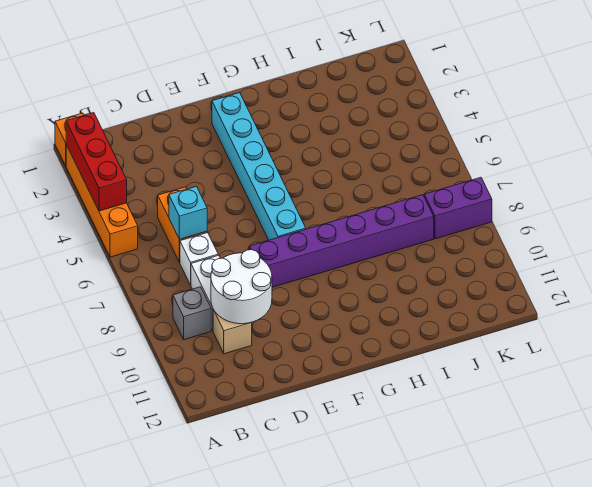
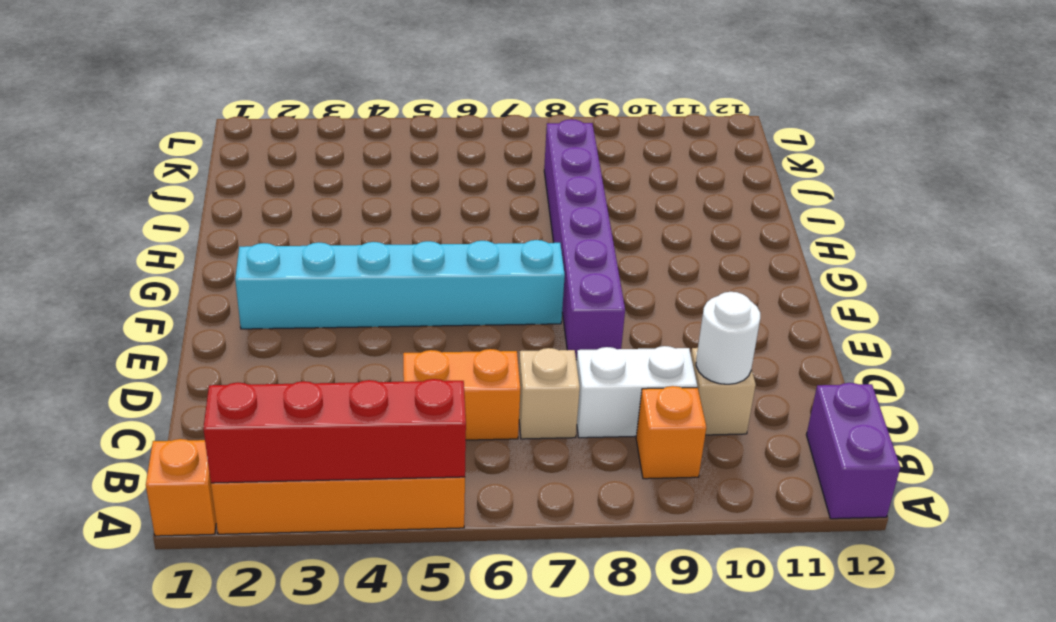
red 1x3 brick [66,113,127,211] -> red 1x4 brick [203,379,466,483]
grey 1x1 brick [173,287,211,340] -> orange 1x1 brick [636,386,706,479]
cyan 1x1 brick [169,186,207,239] -> none
white 1x1 brick [180,233,218,285] -> tan 1x1 brick [519,348,580,439]
white 2x2 round brick [211,250,272,324] -> white 1x1 round brick [696,292,760,384]
purple 1x2 brick [424,177,492,239] -> purple 1x2 brick moved to [806,383,900,519]

